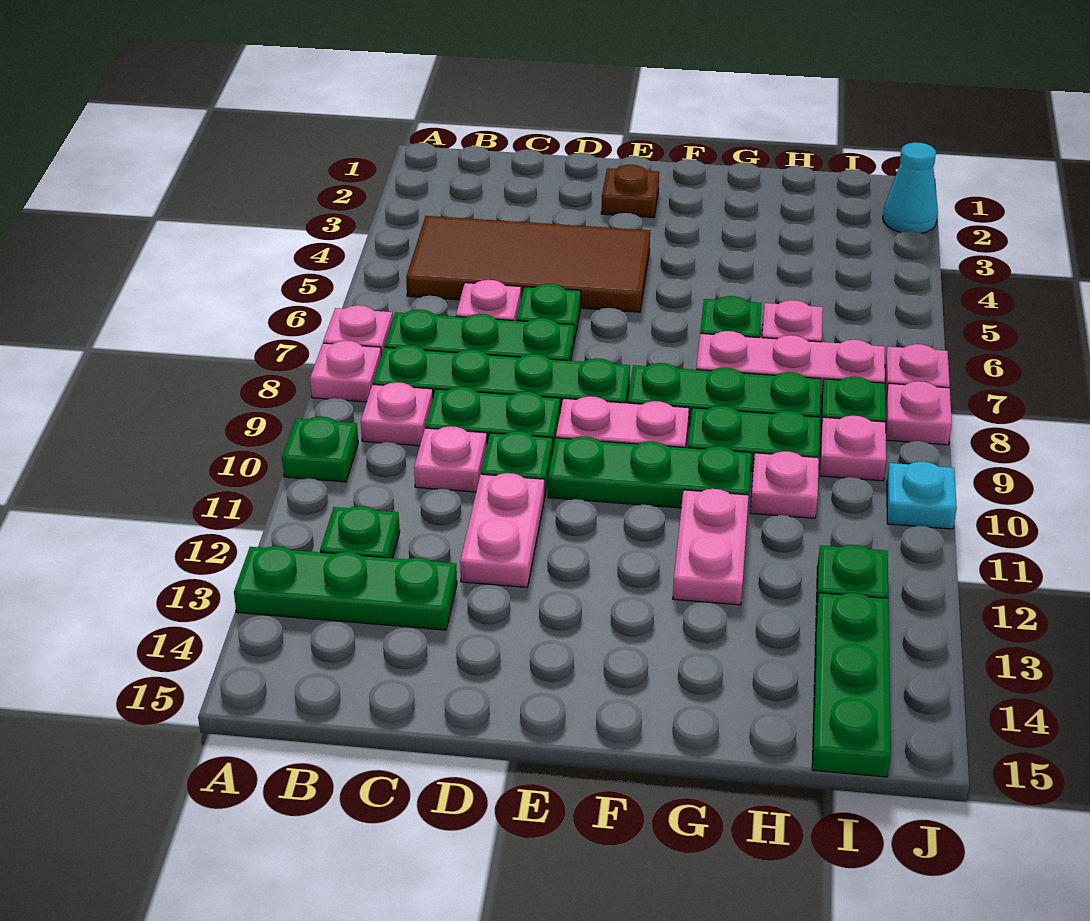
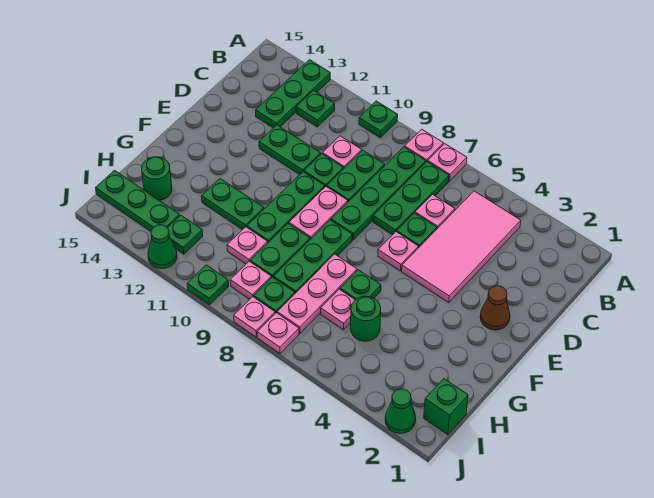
brown 2x4 tile [406,216,650,312] -> pink 2x4 tile [402,191,521,302]
pink 1x1 plate [361,382,433,446] -> pink 1x1 plate moved to [378,232,418,271]
pink 1x2 plate [460,473,544,587] -> green 1x2 plate [259,125,321,175]
brown 1x1 plate [601,165,659,218] -> brown 1x1 cone [480,286,510,330]
pink 1x2 plate [673,489,749,605] -> green 1x2 plate [201,179,264,230]
none -> green 1x1 round brick [351,296,381,341]
none -> green 1x1 round brick [142,157,172,200]
none -> green 1x1 brick [424,379,468,435]
cyan 1x1 cone [883,142,938,233] -> green 1x1 cone [385,389,416,433]
cyan 1x1 plate [887,461,957,529] -> green 1x1 plate [187,265,229,305]
none -> green 1x1 cone [148,225,177,269]

